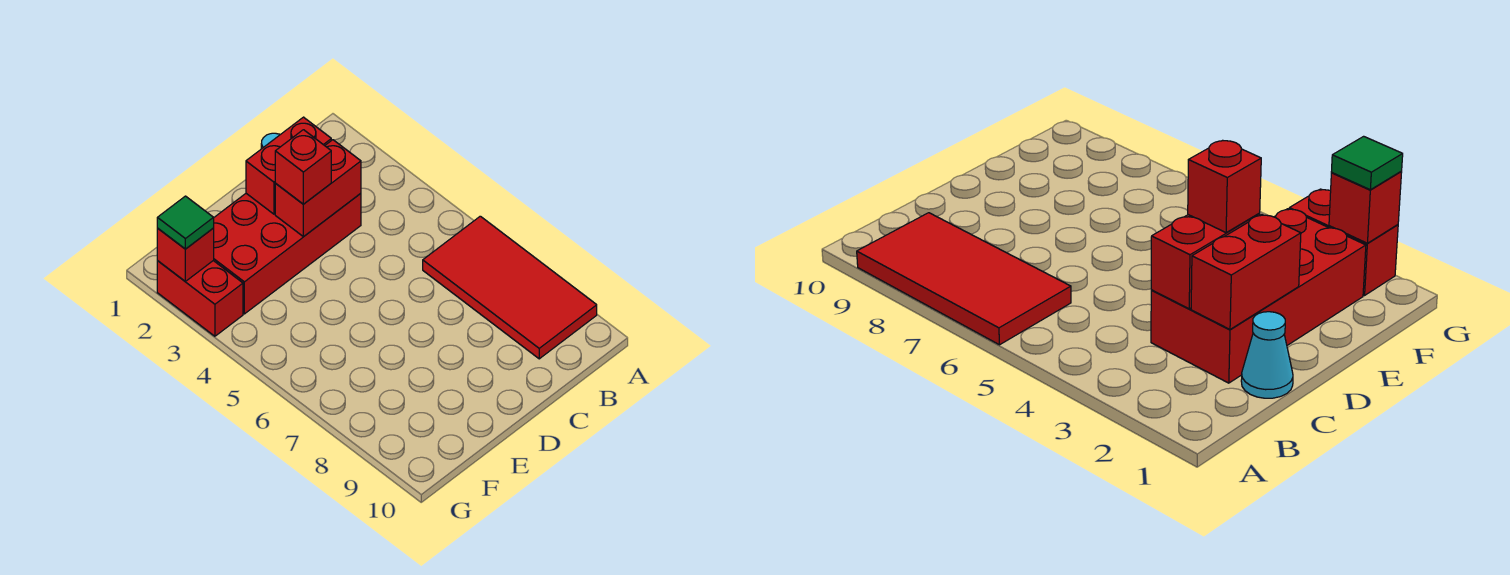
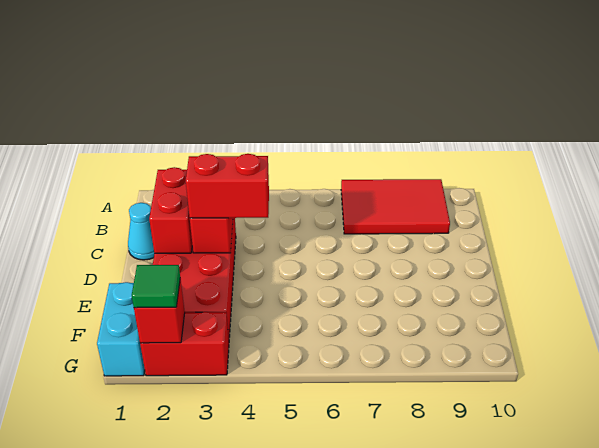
red 2x4 tile [423,216,597,359] -> red 2x3 tile [341,179,450,234]
red 1x1 brick [275,130,331,204] -> red 1x2 brick [186,154,269,218]
none -> cyan 1x2 brick [97,282,145,376]

